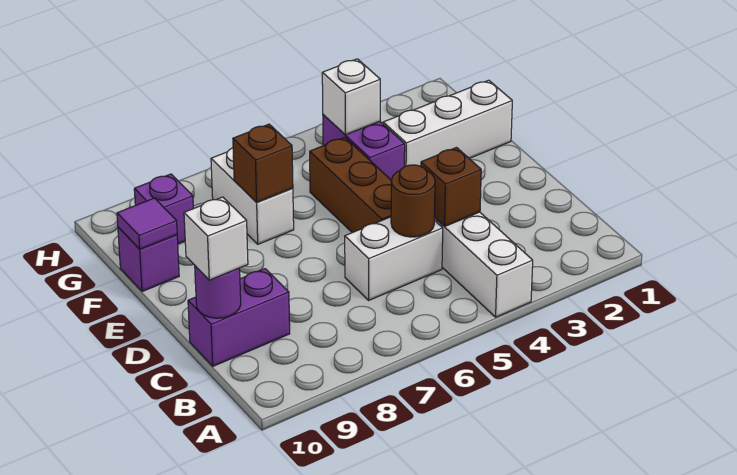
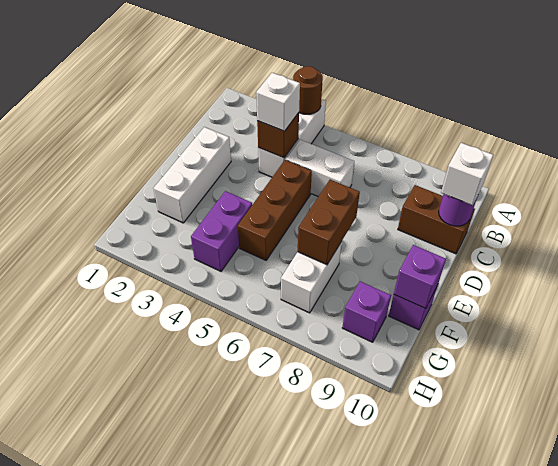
brown 1x1 round brick [391,165,435,237] -> brown 1x1 round brick moved to [293,66,323,114]
purple 1x2 brick [188,269,290,366] -> brown 1x2 brick [398,185,475,254]
white 1x3 brick [383,80,512,167] -> white 1x3 brick turned to [153,127,231,223]
brown 1x1 brick [233,124,293,202] -> brown 1x2 brick [298,180,360,265]
purple 1x1 tile [117,198,177,249] -> purple 1x1 brick [394,245,446,309]
white 1x1 brick [322,59,380,135] -> white 1x1 brick moved to [256,73,300,131]

